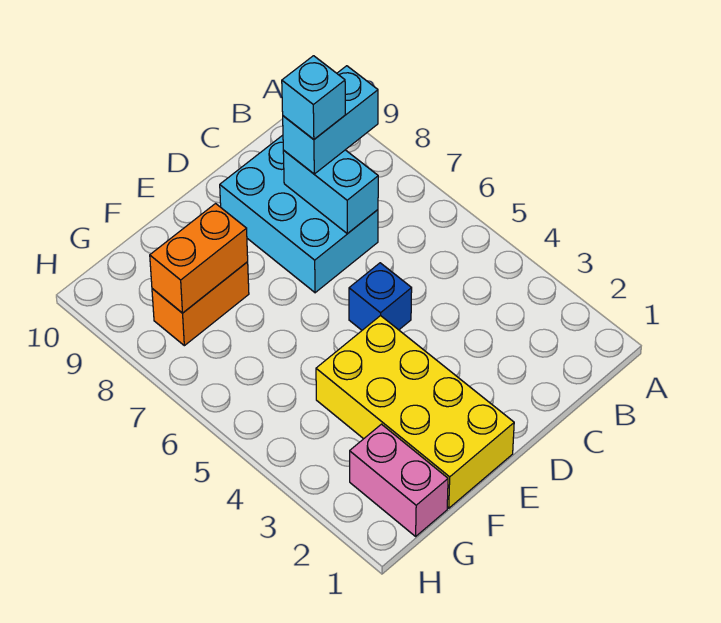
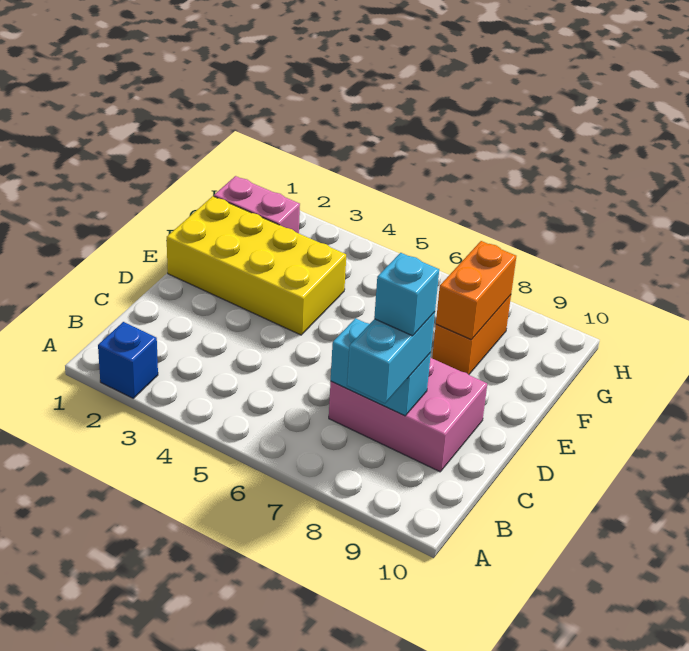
cyan 2x3 brick [220,135,378,293] -> pink 2x3 brick [329,357,487,472]
blue 1x1 brick [349,263,412,330] -> blue 1x1 brick moved to [98,322,158,398]

